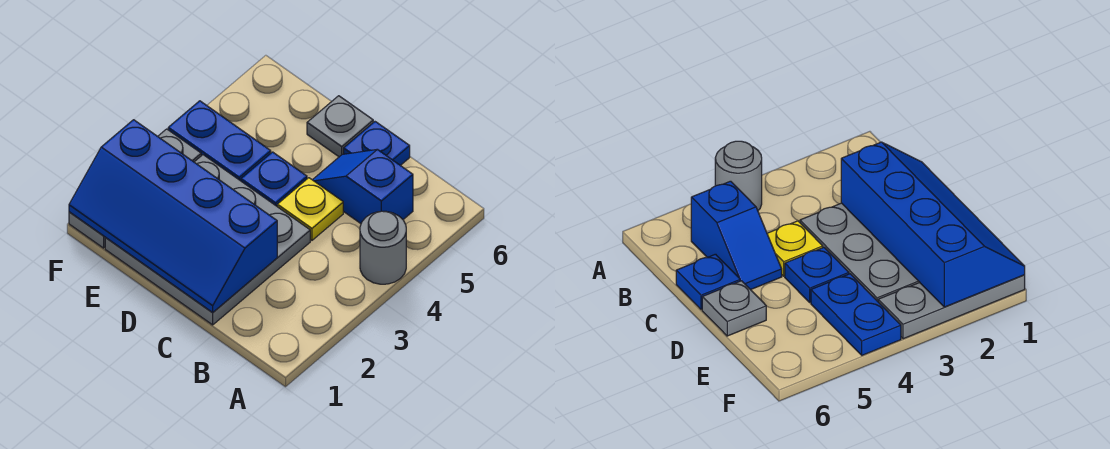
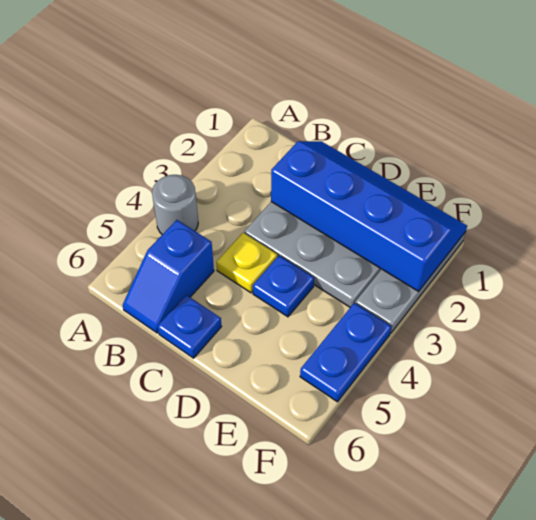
blue 1x2 slope [313,149,413,223] -> blue 1x2 slope turned to [123,220,214,333]
grey 1x1 plate [307,96,373,157] -> none
blue 1x2 plate [168,101,271,181] -> blue 1x2 plate turned to [300,303,391,402]

